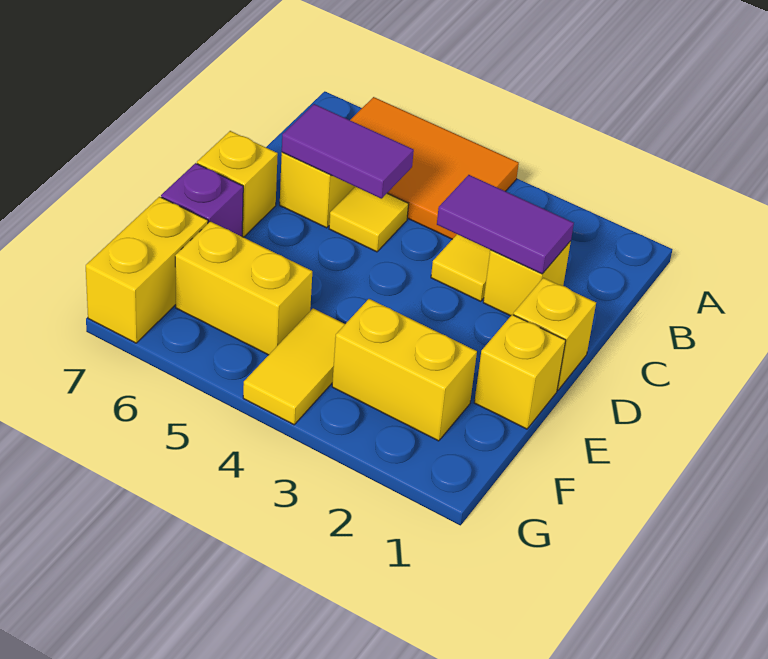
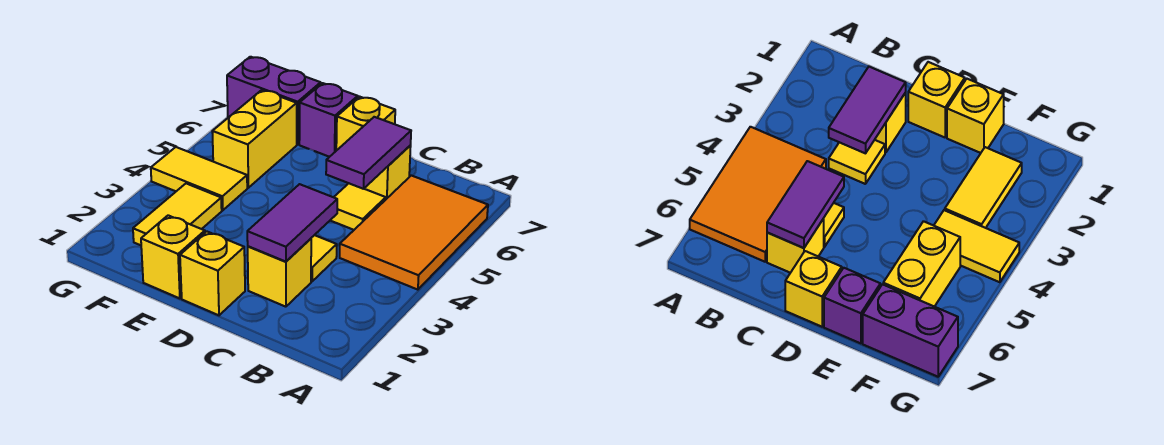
yellow 1x2 brick [332,299,477,441] -> yellow 1x2 tile [133,183,222,245]
yellow 1x2 brick [86,197,208,343] -> purple 1x2 brick [227,57,321,144]

